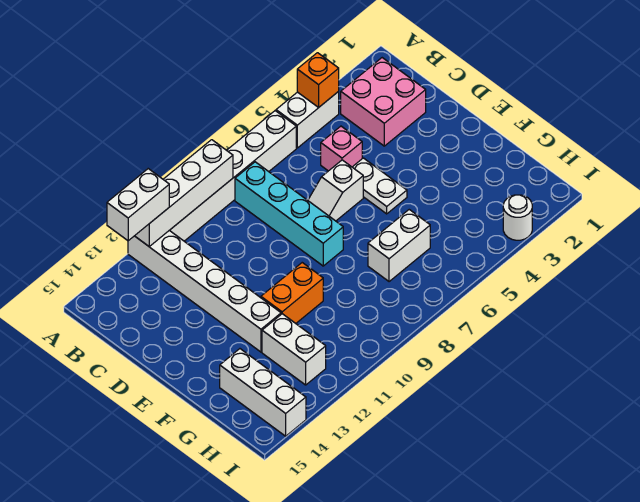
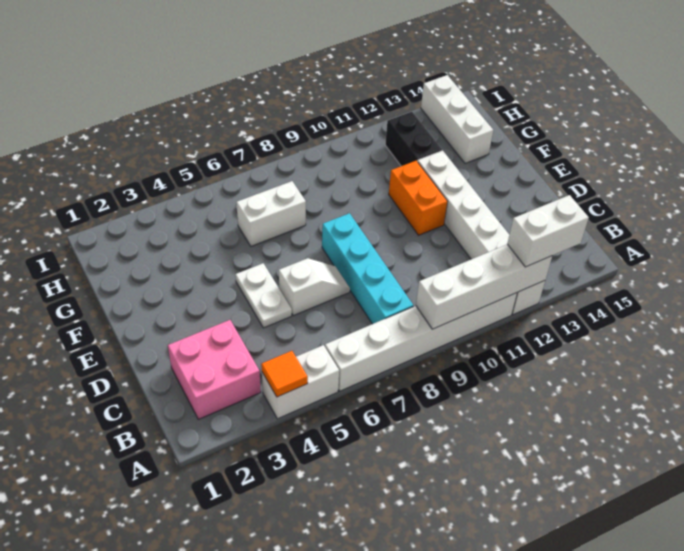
orange 1x1 brick [297,53,339,107] -> orange 1x1 tile [261,351,308,397]
pink 1x1 brick [321,126,362,171] -> none
orange 1x2 brick [261,263,323,323] -> orange 1x2 brick turned to [389,161,448,235]
white 1x2 brick [262,314,326,385] -> black 1x2 brick [385,112,442,166]
white 1x1 round brick [503,195,532,240] -> none

